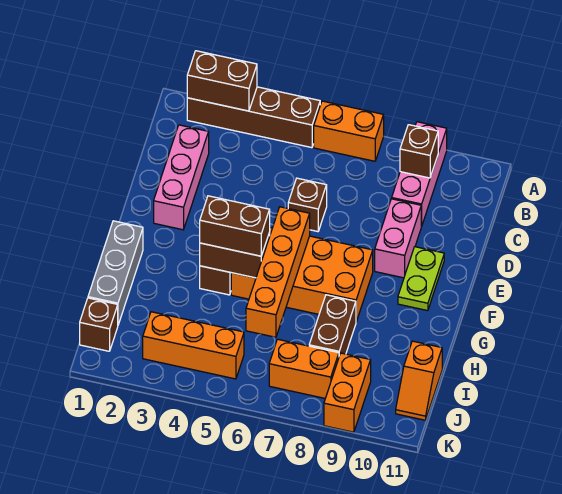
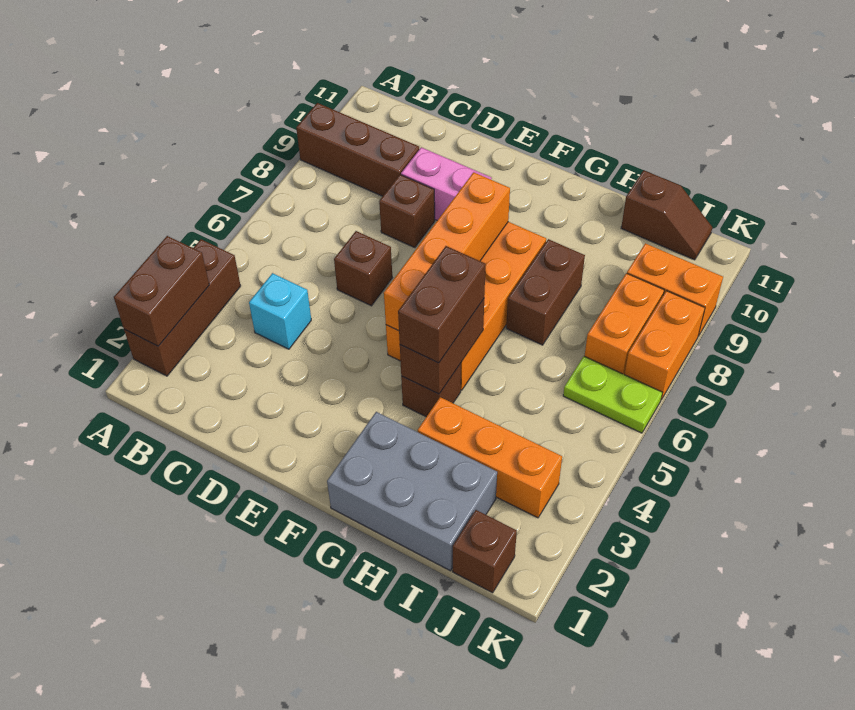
brown 1x4 brick [187,87,320,148] -> brown 1x3 brick [124,239,241,376]
orange 1x2 brick [314,101,384,161] -> orange 1x2 brick moved to [624,291,705,400]
pink 1x3 brick [392,122,447,226] -> brown 1x3 brick [296,103,419,196]
brown 1x1 brick [400,125,438,178] -> brown 1x1 brick moved to [379,175,435,248]
pink 1x3 brick [154,125,209,230] -> none
none -> cyan 1x1 brick [249,273,311,349]
lime 1x2 plate [398,247,444,311] -> lime 1x2 plate moved to [563,356,662,433]
orange 1x4 brick [246,207,310,337] -> orange 1x4 brick turned to [384,172,510,331]
grey 1x3 brick [88,221,143,325] -> grey 2x3 brick [327,412,497,571]
brown 1x2 brick [309,295,356,355] -> brown 1x2 brick turned to [506,239,585,345]
orange 1x2 slope [396,341,442,420] -> brown 1x2 slope [621,170,712,260]
orange 1x3 brick [143,312,244,379] -> orange 1x3 brick turned to [418,397,562,518]

